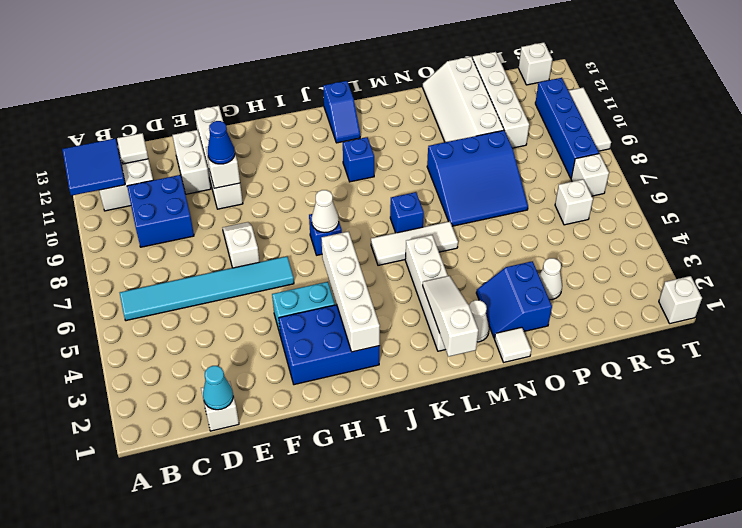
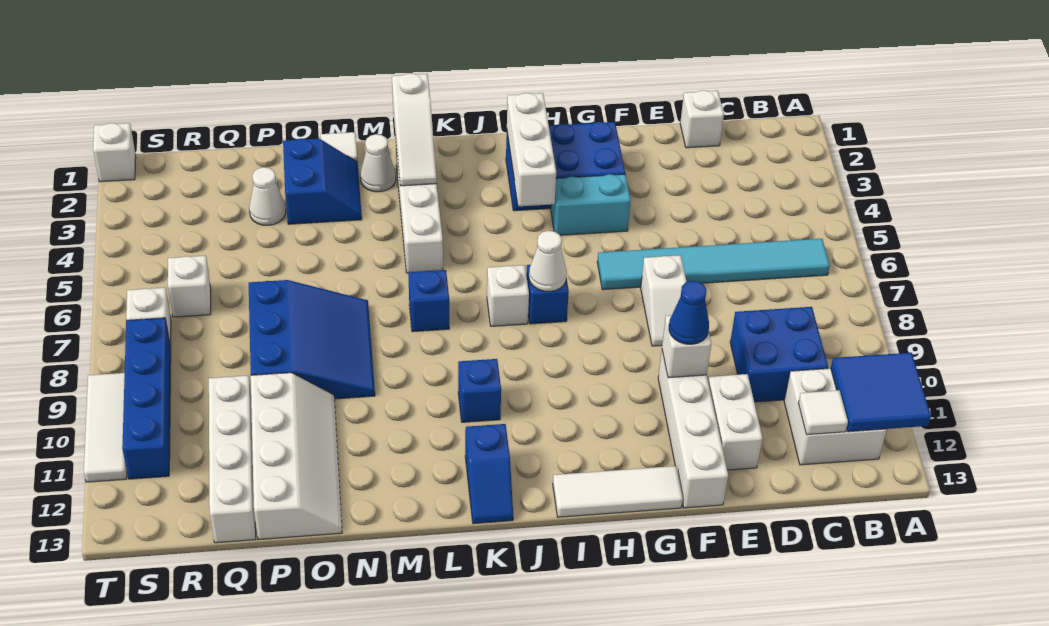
cyan 1x1 cone [203,366,233,410] -> none
white 1x4 brick [321,232,380,352] -> white 1x3 brick [507,93,556,206]
white 1x3 tile [371,221,458,265] -> white 1x3 tile moved to [553,466,683,517]
blue 1x2 slope [323,81,360,143] -> blue 1x2 slope turned to [465,424,513,524]
blue 3x3 slope [427,130,528,226] -> blue 3x3 slope turned to [249,280,375,399]
white 1x1 brick [519,42,552,85] -> white 1x1 brick moved to [487,265,529,326]

